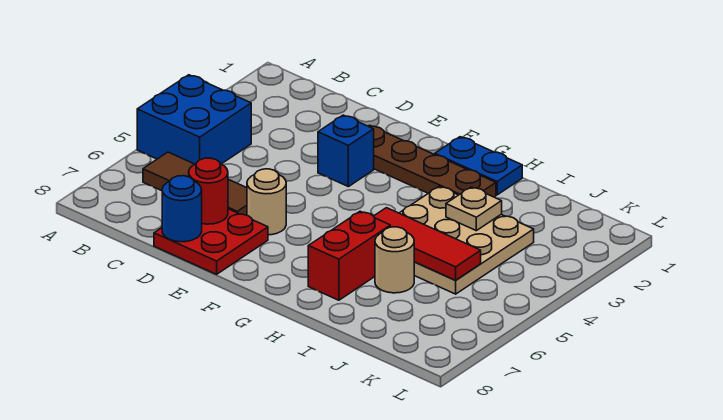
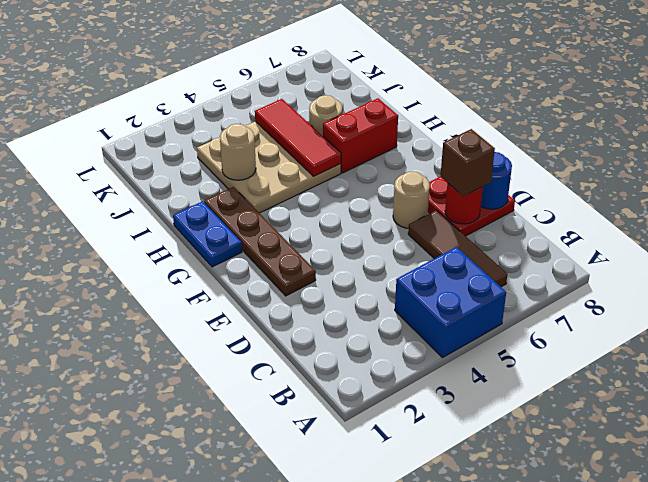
none -> brown 1x1 brick [440,129,495,196]
blue 1x1 brick [318,115,374,187] -> none
tan 1x1 plate [446,187,502,231] -> tan 1x1 round brick [220,124,256,180]

